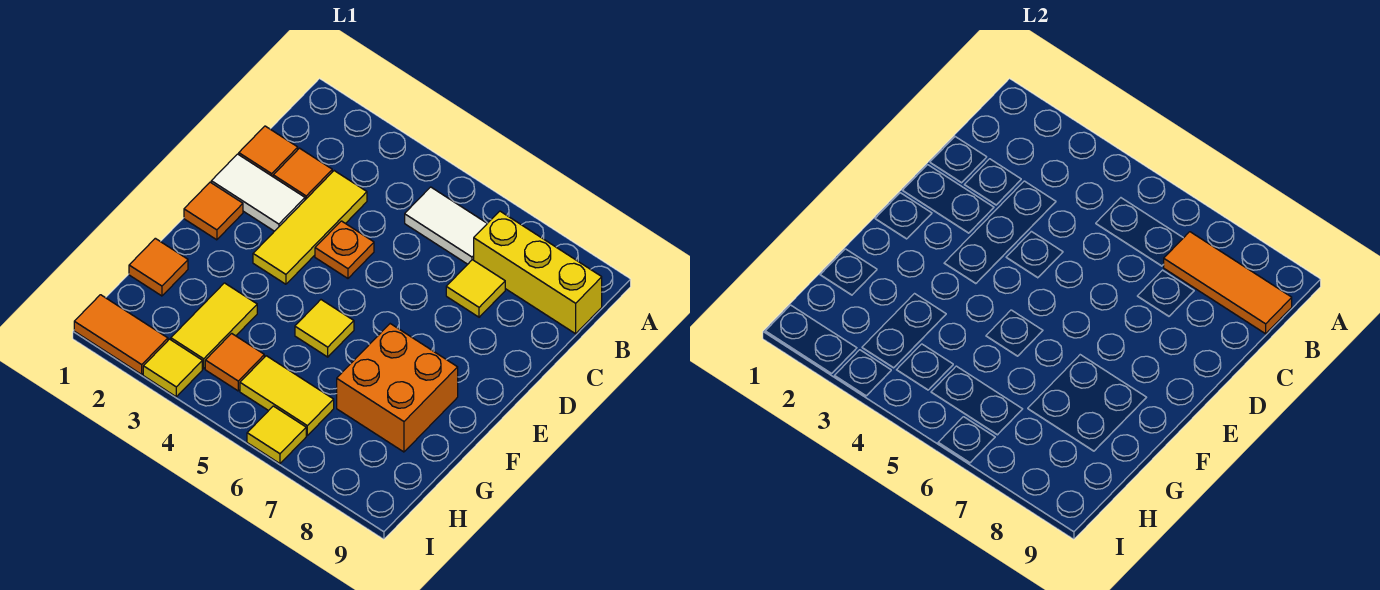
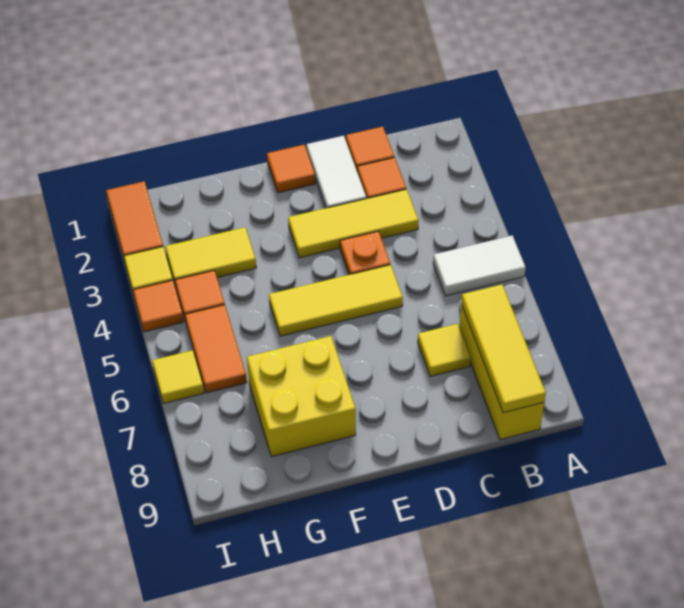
white 1x2 tile [405,187,487,264] -> white 1x2 tile turned to [433,236,526,296]
orange 1x3 tile [1163,232,1292,334] -> yellow 1x3 tile [461,285,546,413]
yellow 1x1 tile [295,300,354,357] -> yellow 1x3 tile [269,265,403,336]
orange 2x2 brick [337,324,458,452] -> yellow 2x2 brick [247,336,356,457]
orange 1x1 tile [129,238,188,296] -> orange 1x1 tile moved to [133,280,184,332]
yellow 1x2 tile [240,356,334,435] -> orange 1x2 tile [185,305,247,393]

